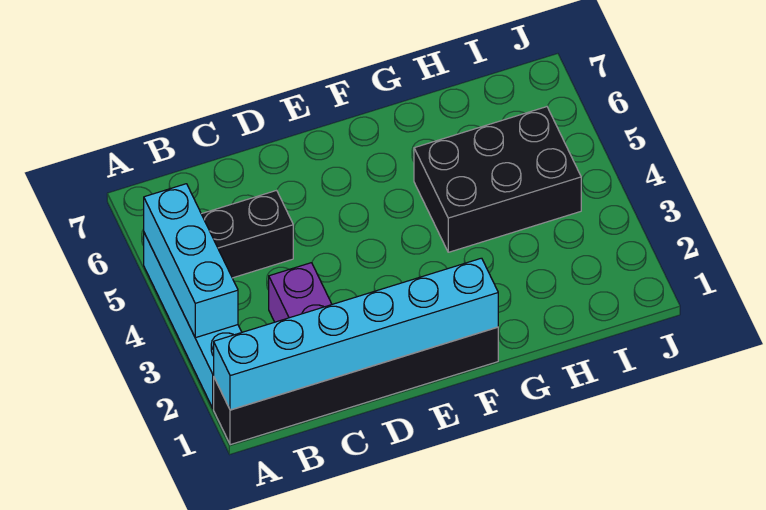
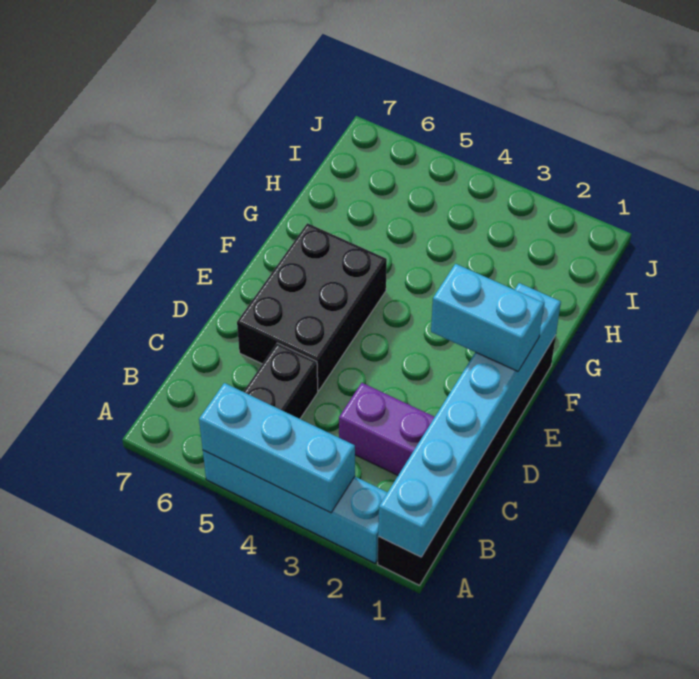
none -> cyan 1x2 brick [431,264,544,371]
black 2x3 brick [414,107,581,252] -> black 2x3 brick moved to [237,223,387,391]

